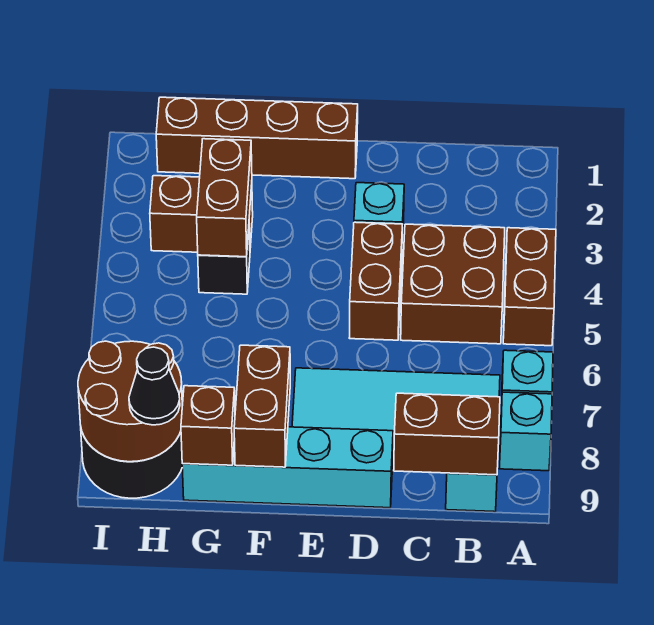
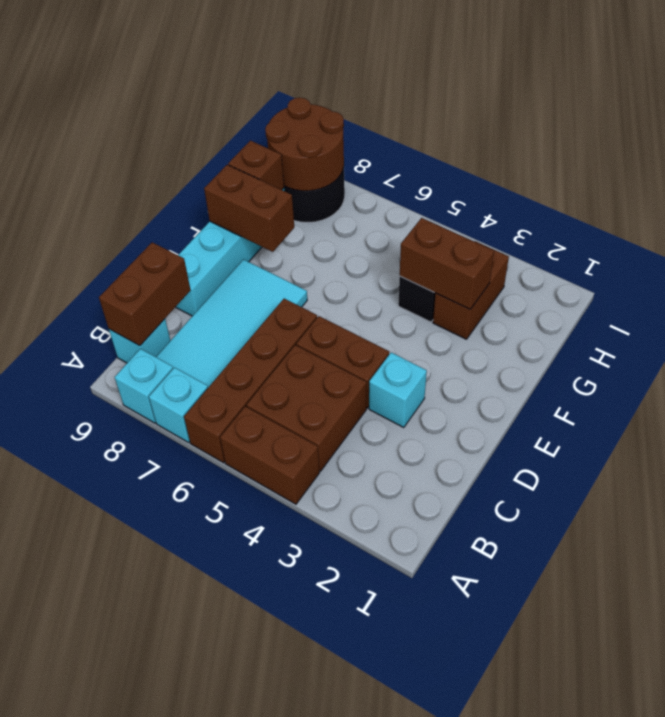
brown 1x4 brick [156,97,358,179] -> brown 1x4 brick moved to [184,299,317,463]
black 1x1 cone [129,347,180,425] -> none

